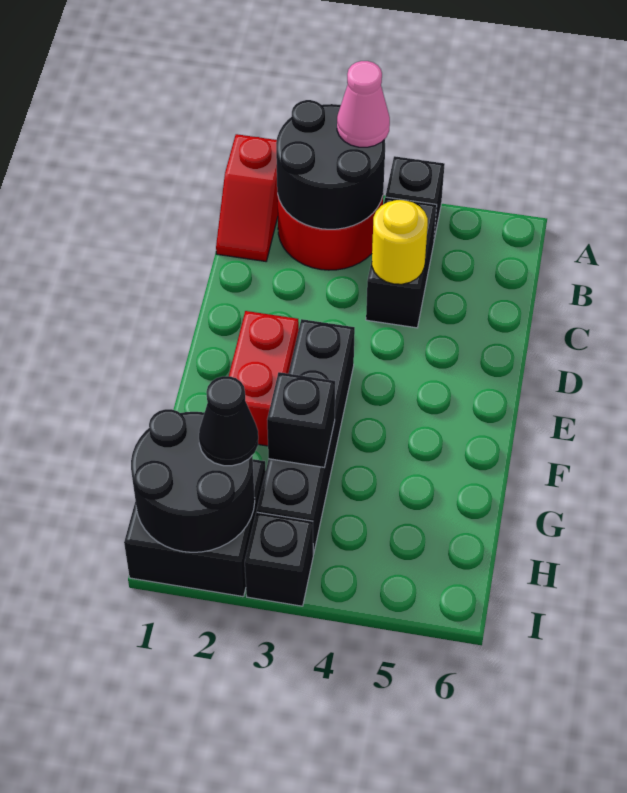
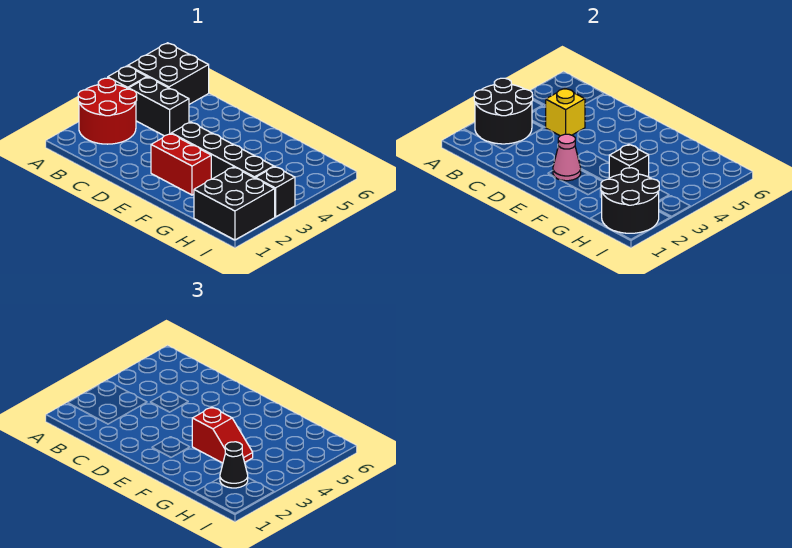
red 1x2 slope [216,134,278,261] -> red 1x2 slope moved to [192,407,253,463]
pink 1x1 cone [337,61,390,147] -> pink 1x1 cone moved to [553,134,581,181]
none -> black 2x2 brick [128,43,209,104]
yellow 1x1 round brick [372,200,428,284] -> yellow 1x1 brick [545,88,585,136]

